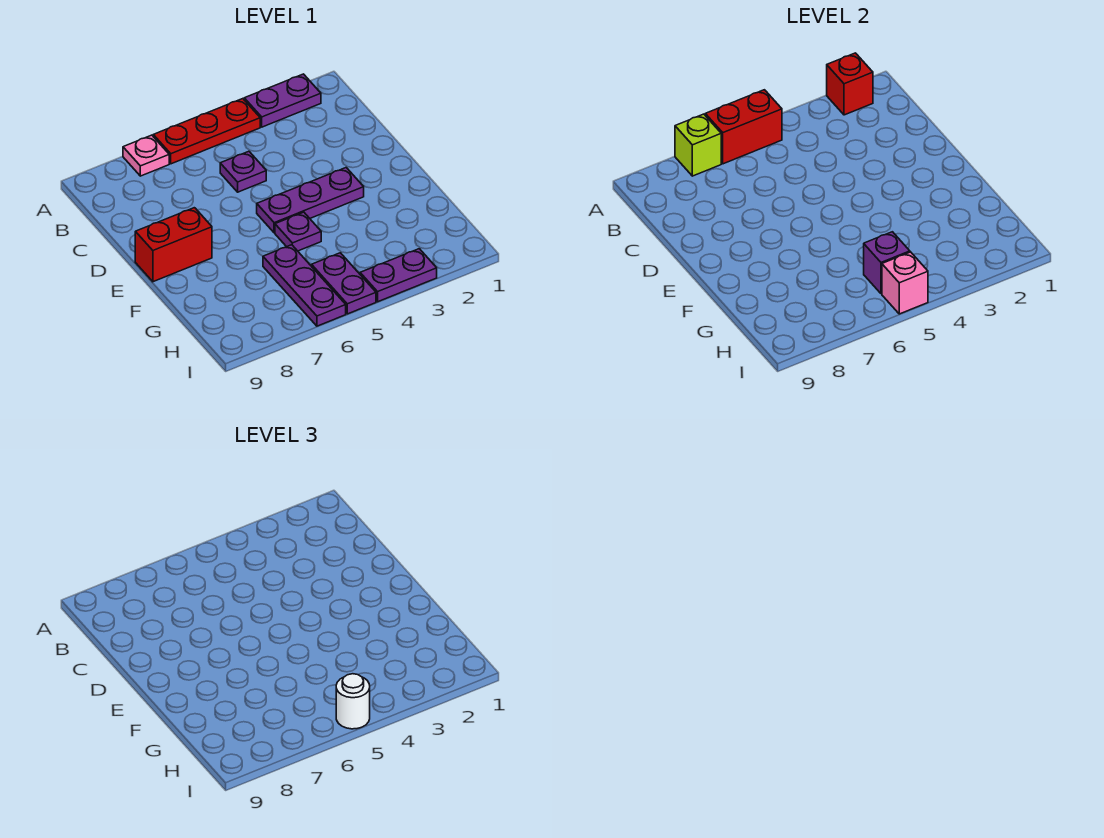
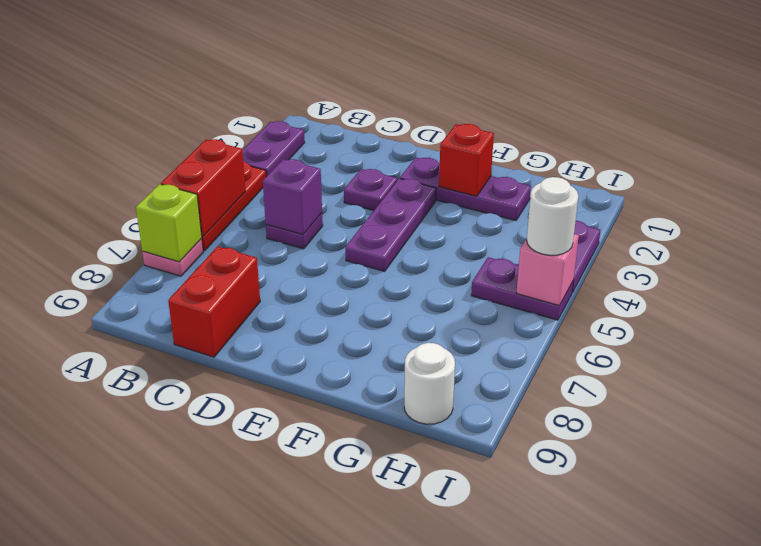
red 1x1 brick [827,53,873,115] -> red 1x1 brick moved to [439,124,494,196]
red 1x2 brick [135,208,212,282] -> red 1x2 brick moved to [168,247,260,357]
purple 1x1 plate [275,212,321,251] -> purple 1x1 plate moved to [344,169,397,211]
purple 1x3 plate [263,245,346,326] -> purple 1x3 plate moved to [400,158,531,221]
purple 1x1 brick [864,232,910,294] -> purple 1x1 brick moved to [263,159,322,235]
none -> white 1x1 round brick [404,343,455,424]

